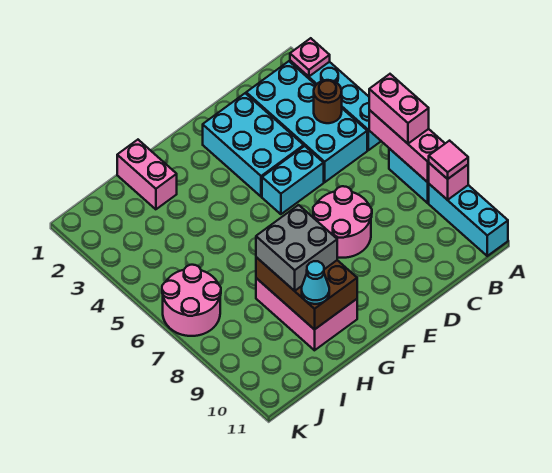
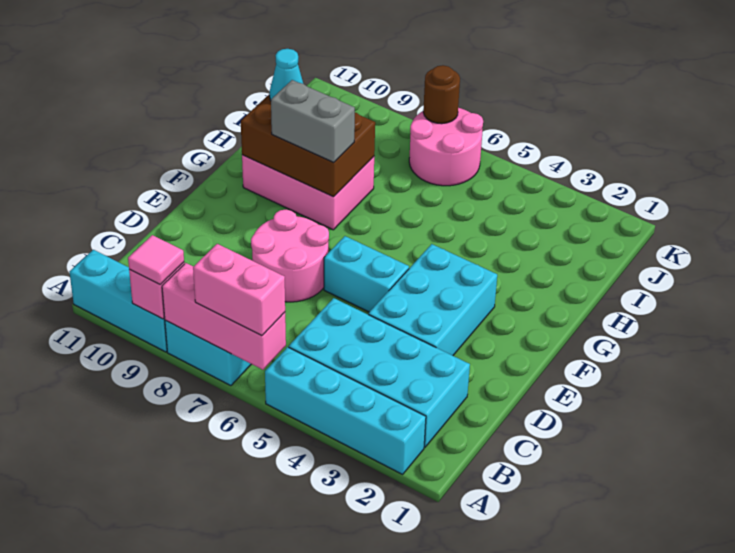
pink 1x1 plate [290,38,330,77] -> none
brown 1x1 round brick [314,80,342,123] -> brown 1x1 round brick moved to [423,65,460,124]
cyan 2x3 brick [203,93,304,197] -> cyan 2x3 brick turned to [368,244,497,356]
cyan 1x2 brick [262,146,324,214] -> cyan 1x2 brick turned to [324,236,409,312]
grey 2x2 brick [256,205,337,291] -> grey 1x2 brick [271,80,355,163]
pink 1x2 brick [117,140,177,209] -> none

